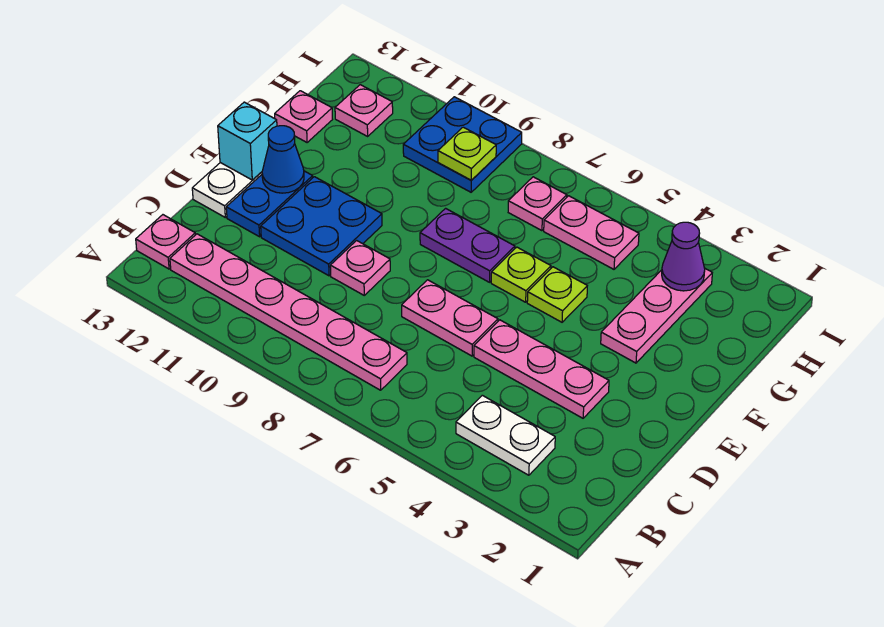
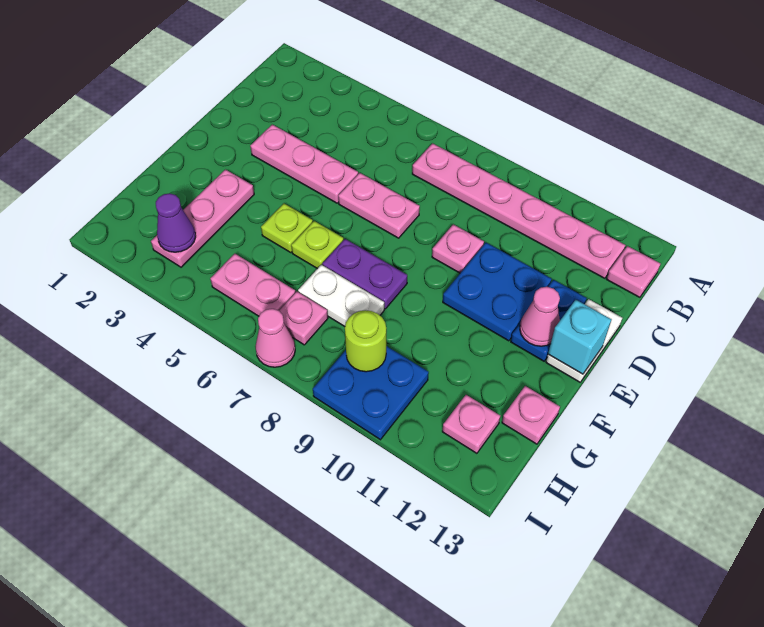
white 1x2 plate [456,395,555,475] -> white 1x2 plate moved to [298,265,384,326]
blue 1x1 cone [262,126,304,193] -> pink 1x1 cone [520,287,560,346]
lime 1x1 plate [438,127,496,180] -> lime 1x1 round brick [345,310,386,372]
none -> pink 1x1 cone [255,309,295,367]

